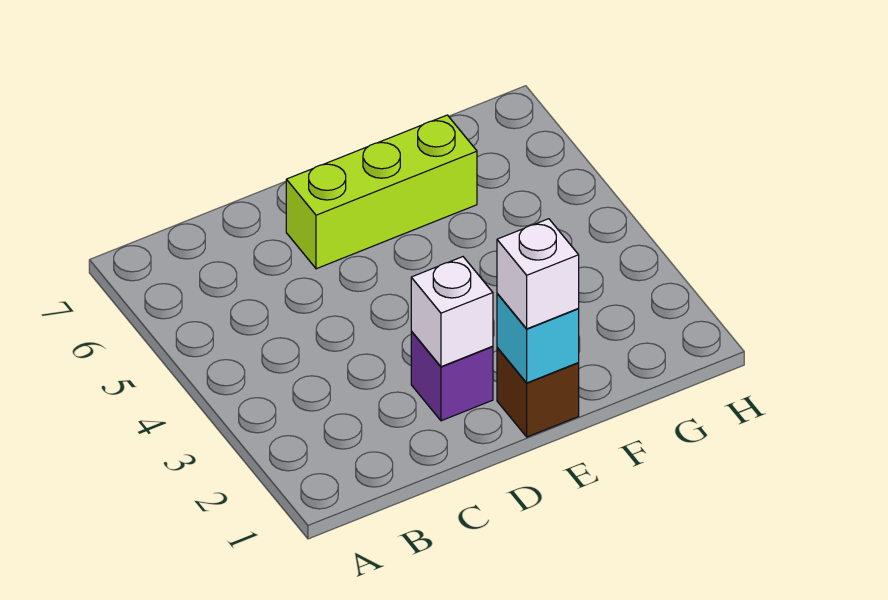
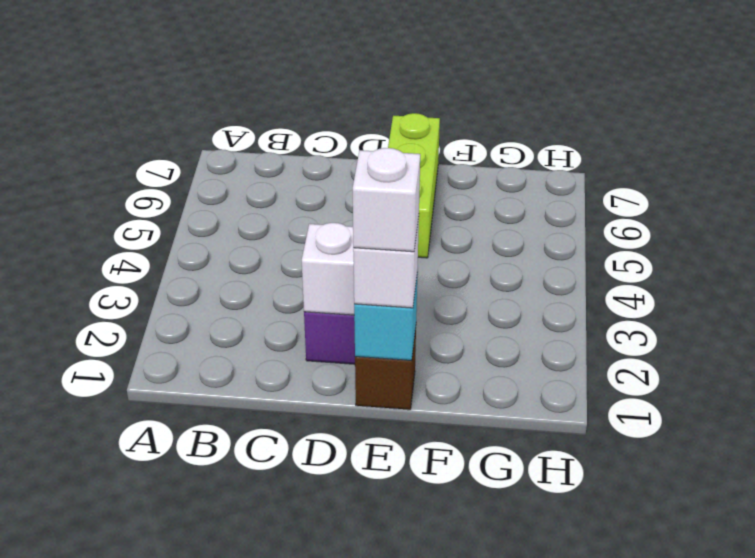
lime 1x3 brick [286,115,477,269] -> lime 1x3 brick turned to [388,113,440,258]
none -> white 1x1 brick [353,148,420,252]

